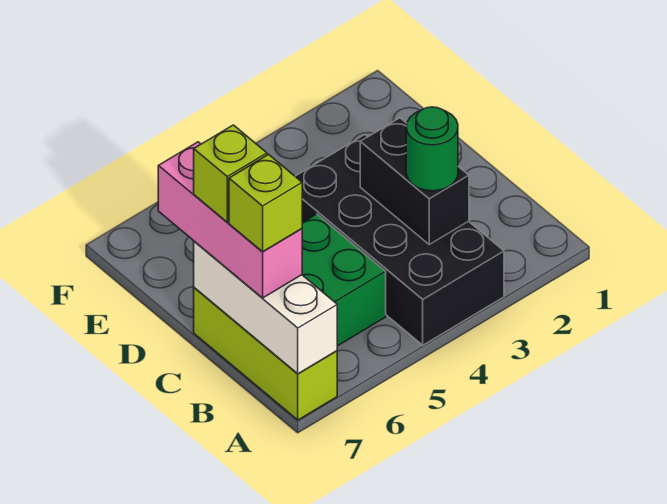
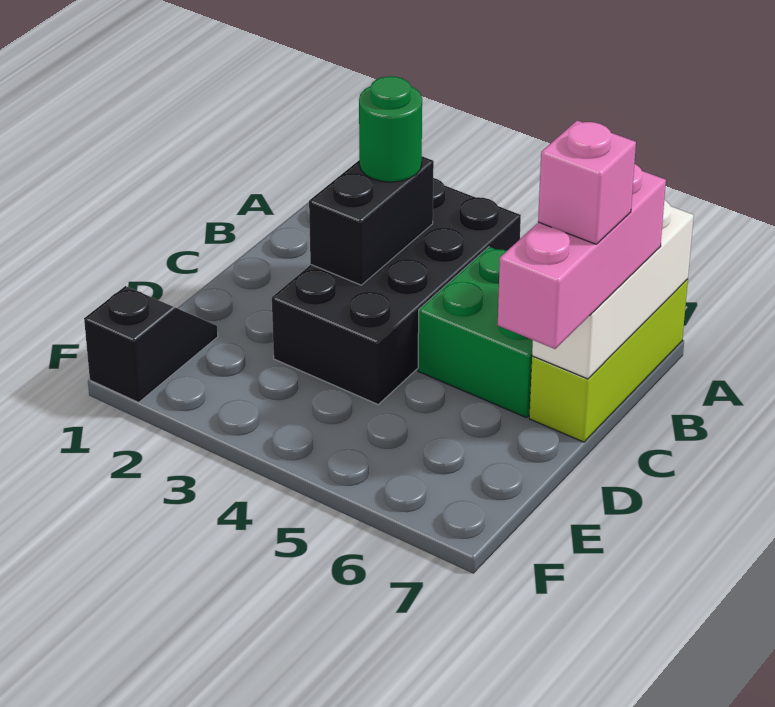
lime 1x1 brick [229,155,302,252] -> none
lime 1x1 brick [194,125,267,222] -> pink 1x1 brick [538,121,636,244]
none -> black 1x2 slope [84,286,218,402]

